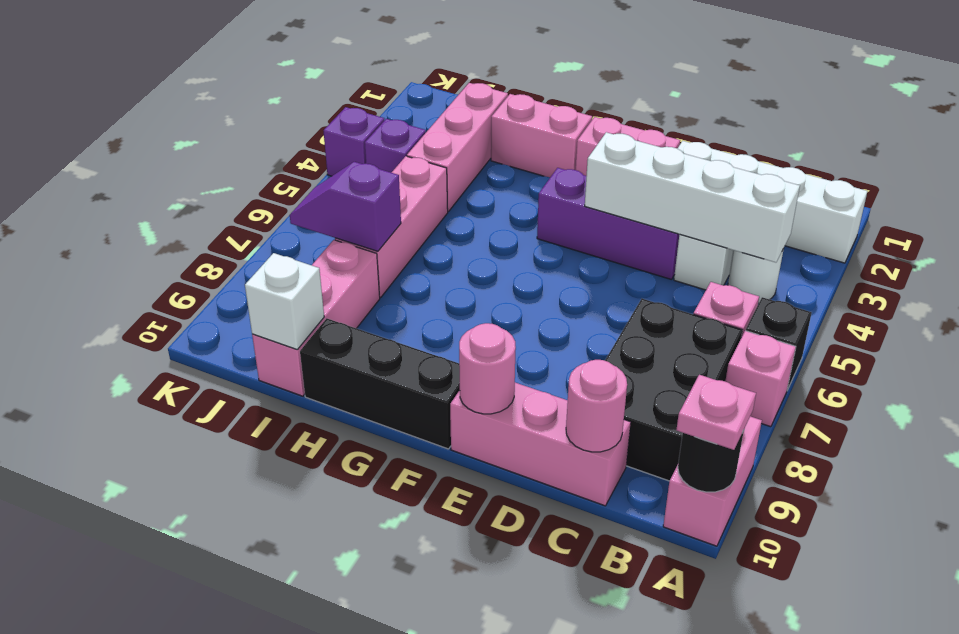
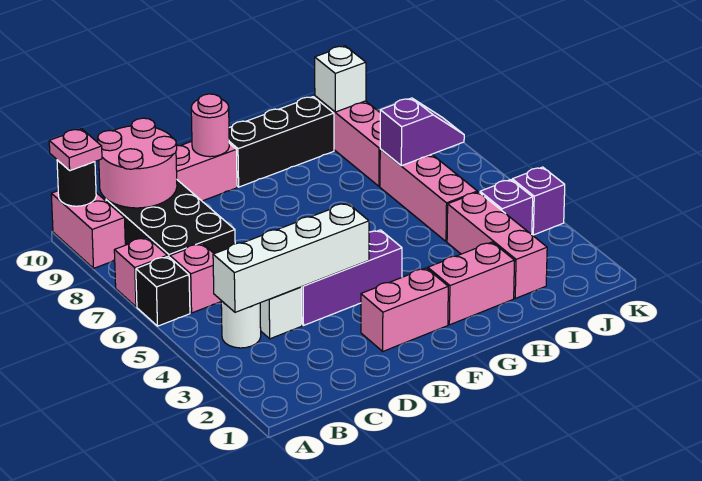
white 1x4 brick [677,141,867,263] -> none
pink 1x1 round brick [566,360,627,452] -> pink 2x2 round brick [98,118,177,208]

